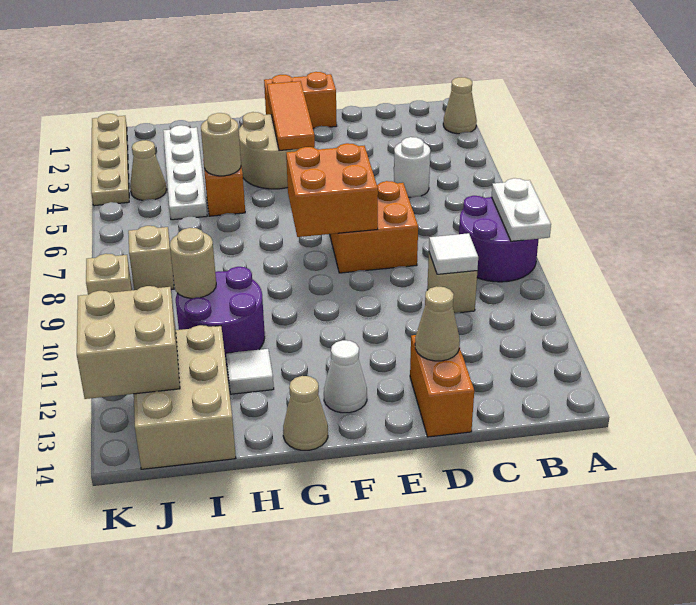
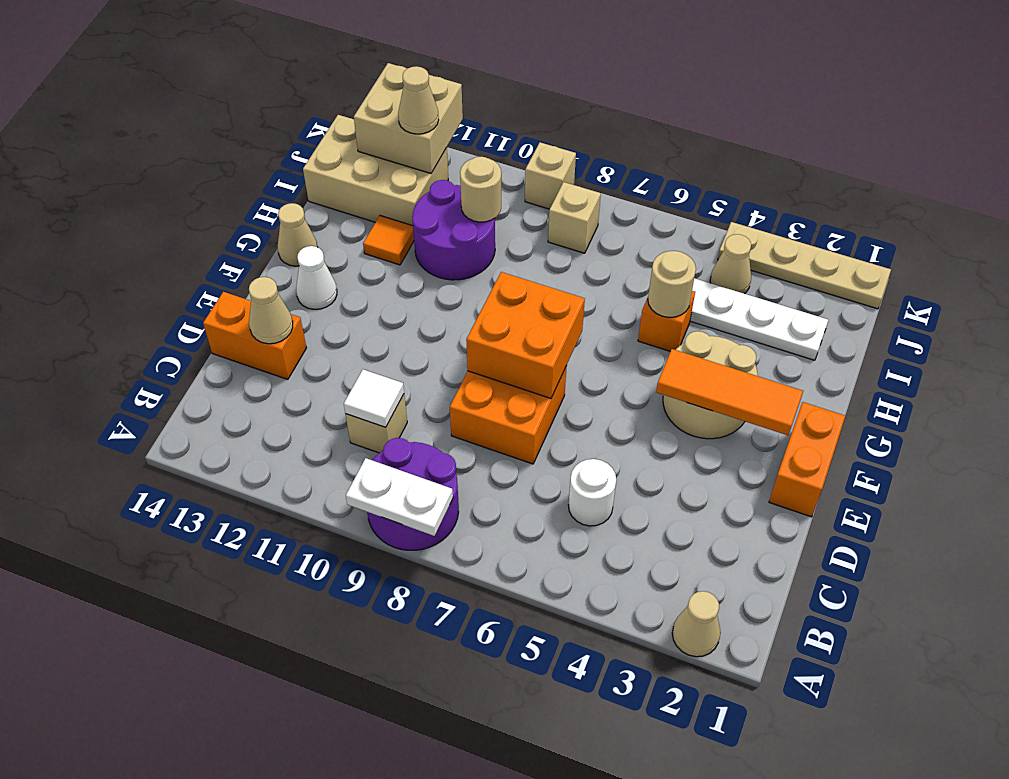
white 1x1 tile [226,349,274,394] -> orange 1x1 tile [363,216,414,265]
none -> tan 1x1 cone [398,66,439,134]

